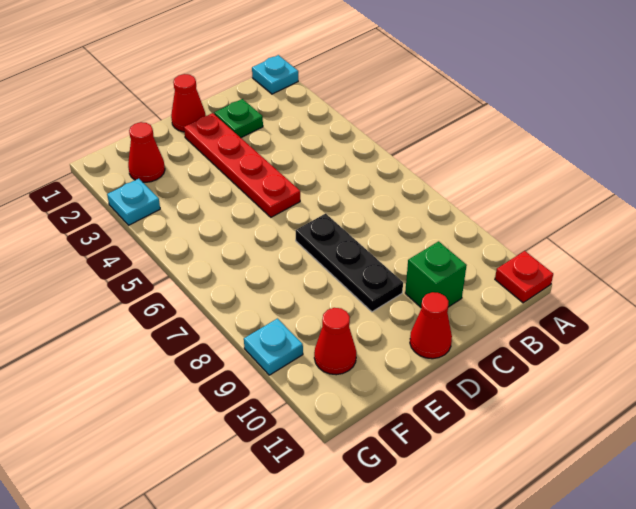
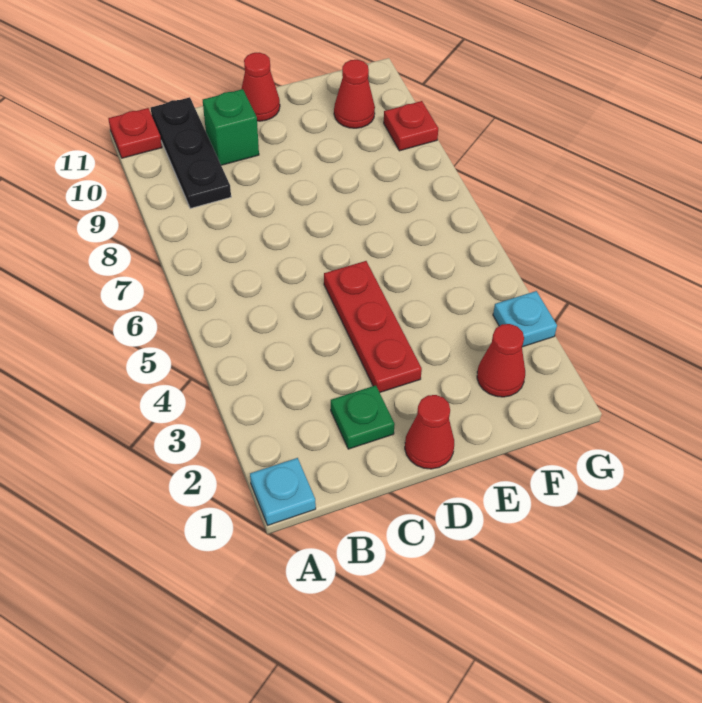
red 1x4 plate [184,113,300,217] -> red 1x3 plate [324,261,422,392]
black 1x3 plate [296,214,403,312] -> black 1x3 plate moved to [151,97,231,209]
cyan 1x1 plate [244,319,303,375] -> red 1x1 plate [384,101,438,151]

